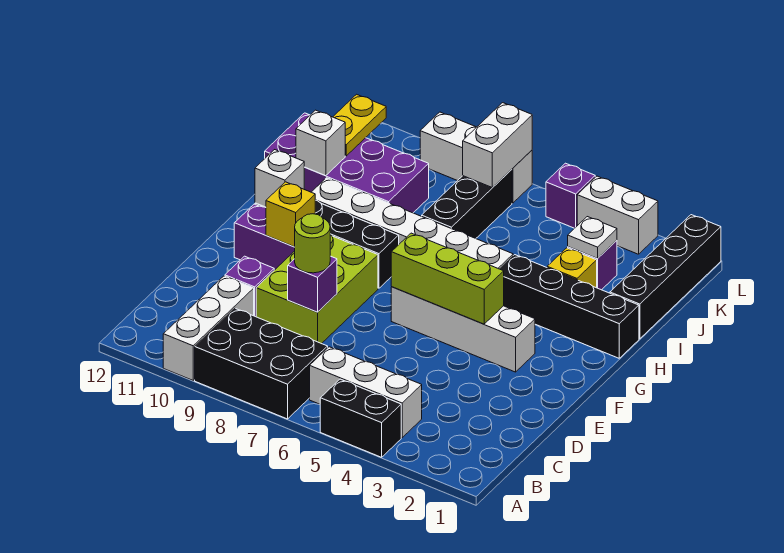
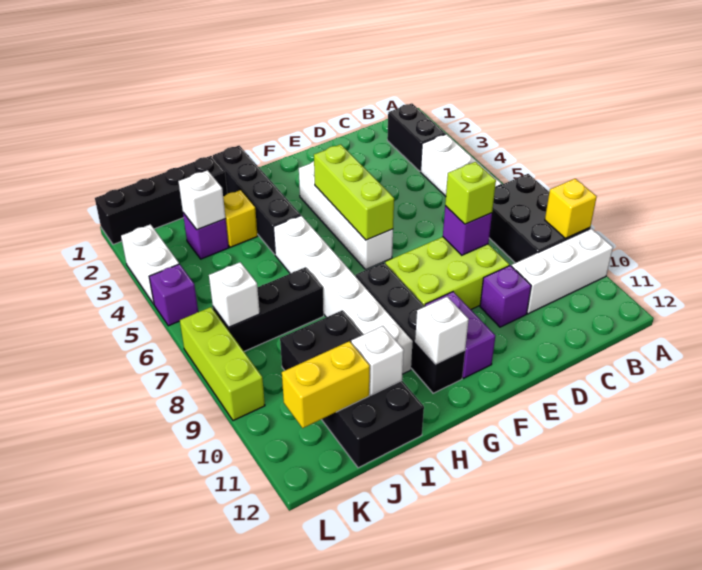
black 1x2 brick [320,379,401,457] -> black 1x2 brick moved to [387,103,445,171]
lime 1x1 round brick [295,214,330,273] -> lime 1x1 brick [445,162,496,224]
yellow 1x1 brick [266,182,315,247] -> yellow 1x1 brick moved to [545,179,597,239]
purple 2x4 brick [265,113,429,213] -> black 2x4 brick [280,310,424,468]
white 1x1 plate [568,217,617,259] -> white 1x1 brick [178,170,226,230]
yellow 1x2 plate [333,94,386,156] -> yellow 1x2 brick [282,341,370,428]
white 1x2 brick [463,103,532,188] -> white 1x1 brick [209,262,260,327]
white 1x3 brick [420,112,532,203] -> lime 1x3 brick [180,307,265,421]

